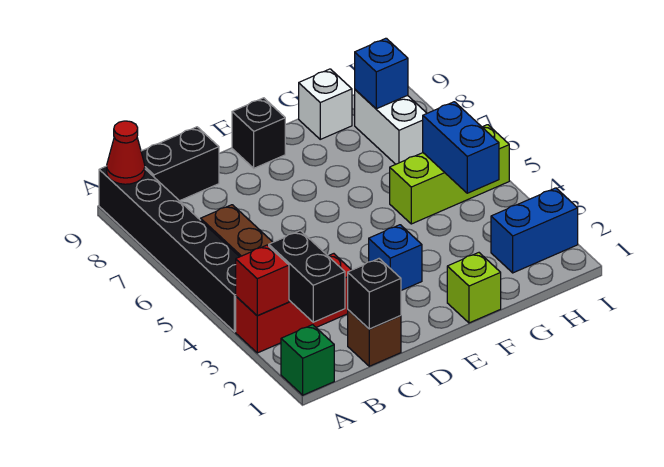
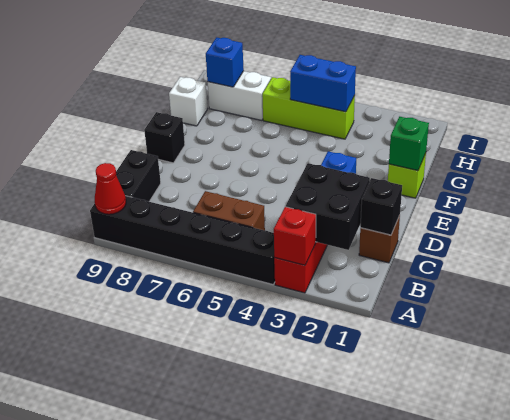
green 1x1 brick [281,325,334,395] -> green 1x1 brick moved to [389,117,429,171]
black 1x2 brick [269,231,345,322] -> black 2x2 brick [286,163,370,250]
lime 1x3 brick [390,125,509,224] -> lime 1x3 brick turned to [262,77,355,139]
blue 1x2 brick [491,188,578,273] -> none

